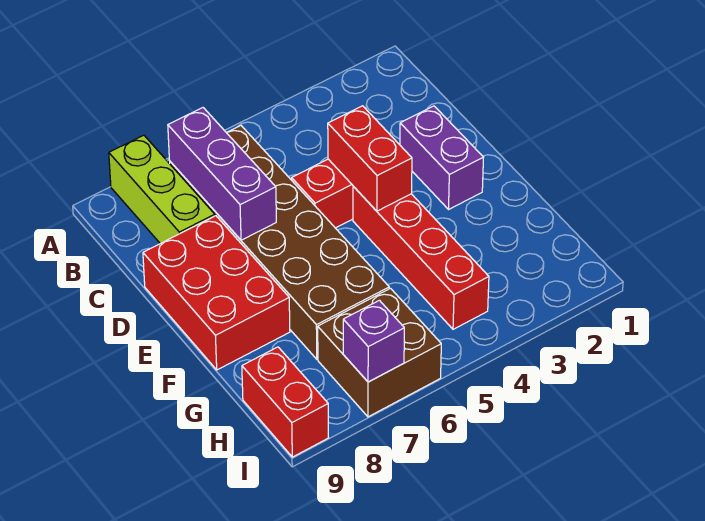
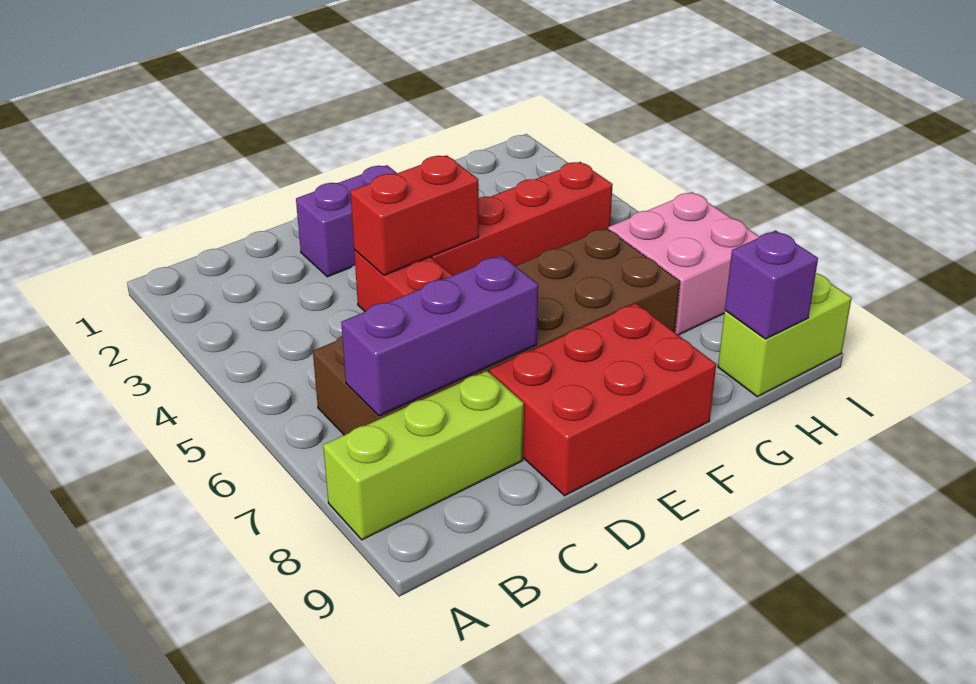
brown 2x2 brick [318,288,441,417] -> pink 2x2 brick [608,192,759,335]
red 1x2 brick [242,347,328,457] -> lime 1x2 brick [718,273,852,397]
purple 1x1 brick [343,300,404,382] -> purple 1x1 brick moved to [725,231,818,339]

